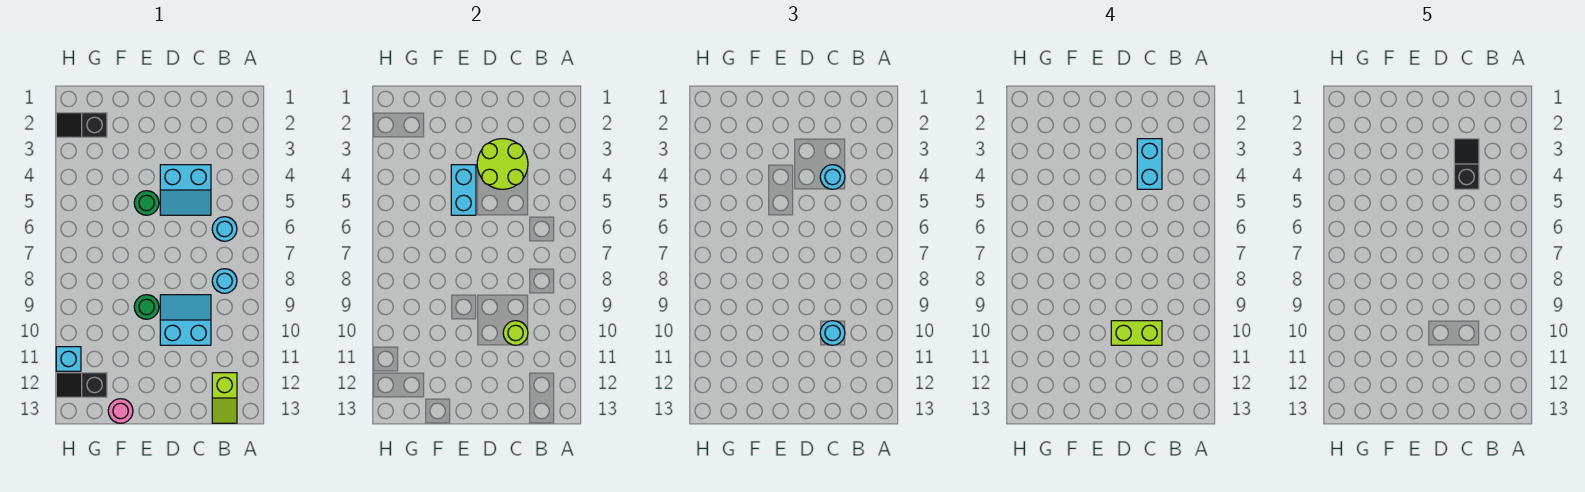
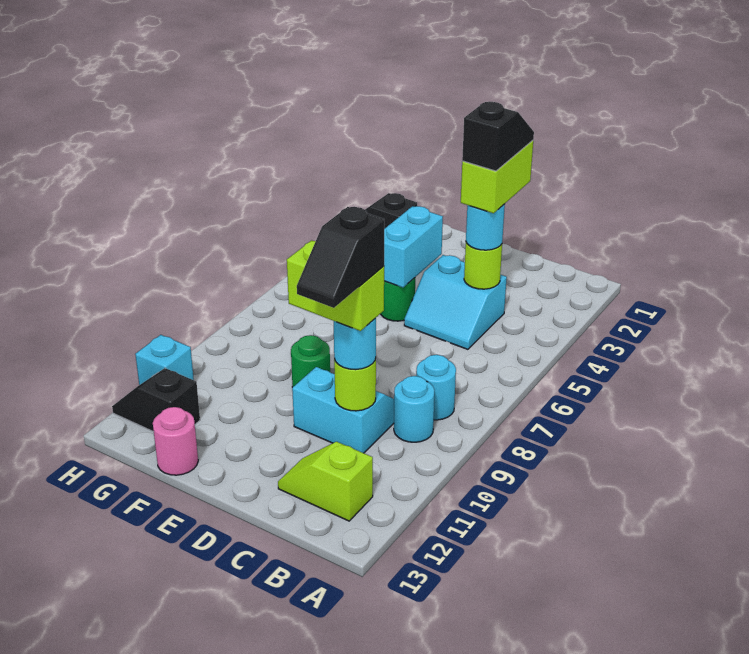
cyan 1x1 round brick [212,217,237,241] -> cyan 1x1 round brick moved to [394,376,435,442]
lime 1x2 slope [212,373,237,423] -> lime 1x2 slope turned to [278,442,373,521]
lime 2x2 round brick [477,139,528,189] -> lime 1x1 round brick [464,243,502,289]
cyan 1x2 brick [1137,139,1162,189] -> lime 1x2 brick [461,140,533,213]
none -> black 1x2 slope [297,207,384,308]

